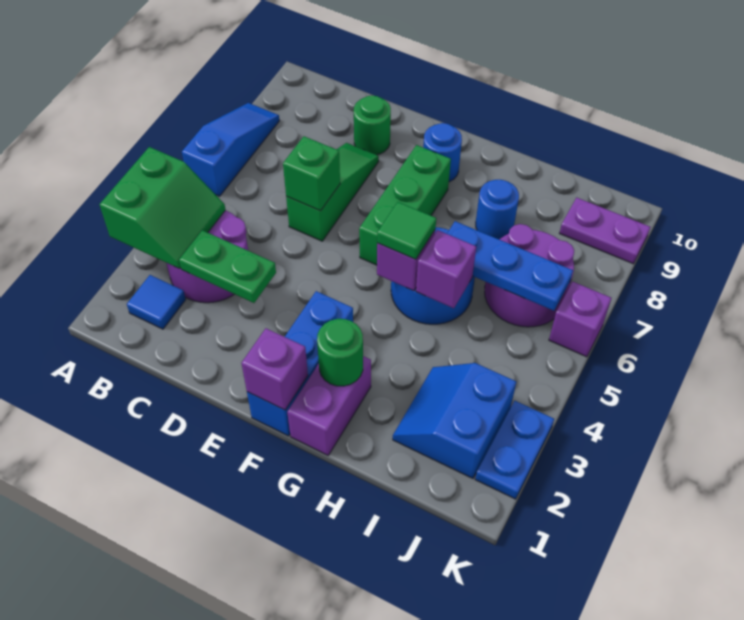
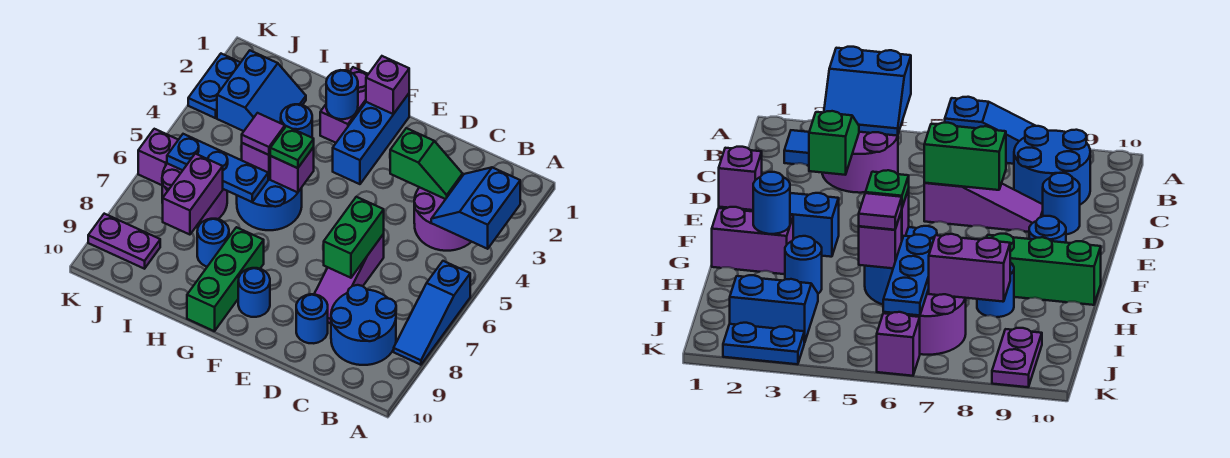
green 2x2 slope [100,147,226,269] -> blue 2x2 slope [431,167,520,249]
none -> blue 2x2 round brick [331,285,396,365]
green 1x2 plate [179,230,276,303] -> green 1x2 slope [390,128,463,199]
green 1x3 slope [286,143,379,241] -> purple 1x3 slope [314,234,384,323]
green 1x1 brick [283,136,340,211] -> green 1x2 brick [324,197,384,278]
green 1x1 round brick [354,95,391,155] -> blue 1x1 round brick [296,294,328,343]
green 1x3 brick [359,145,451,265] -> green 1x3 brick moved to [187,227,264,331]
green 1x1 round brick [317,319,363,386] -> blue 1x1 round brick [326,70,358,119]
green 1x1 tile [377,202,436,259] -> green 1x1 plate [270,126,314,168]
none -> blue 1x1 round brick [281,104,312,138]
none -> purple 1x1 tile [242,113,285,155]
none -> purple 1x2 brick [163,154,223,235]

